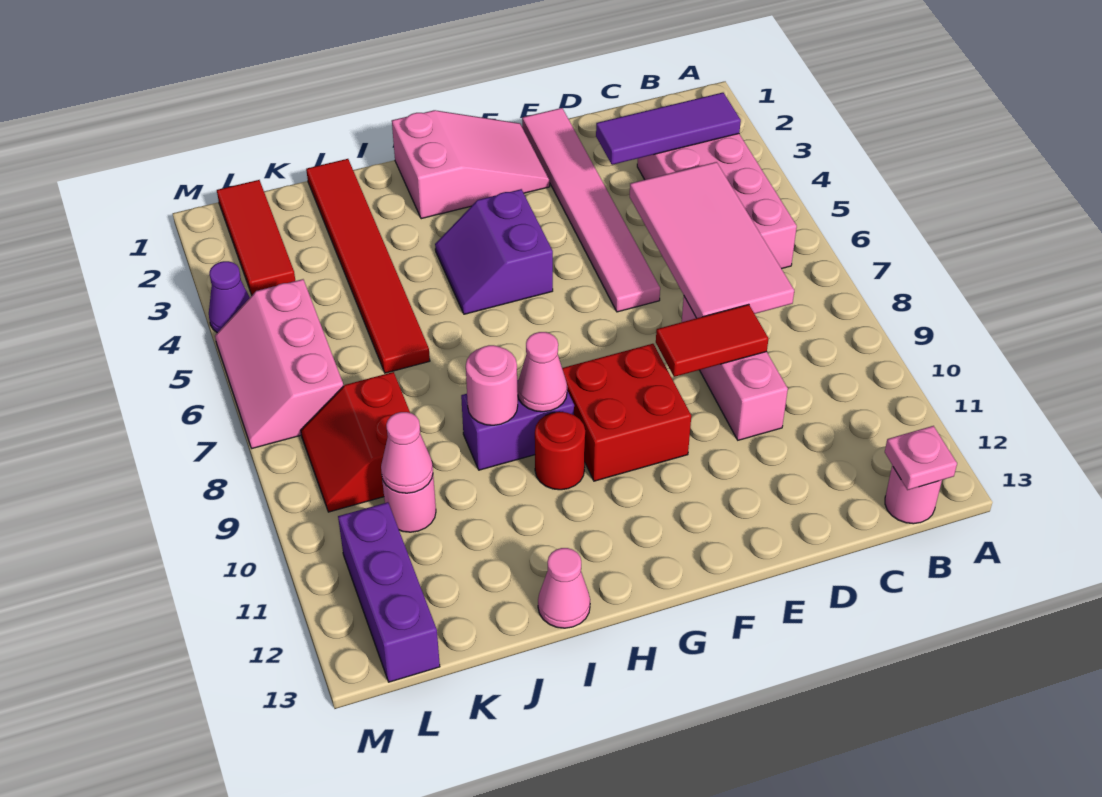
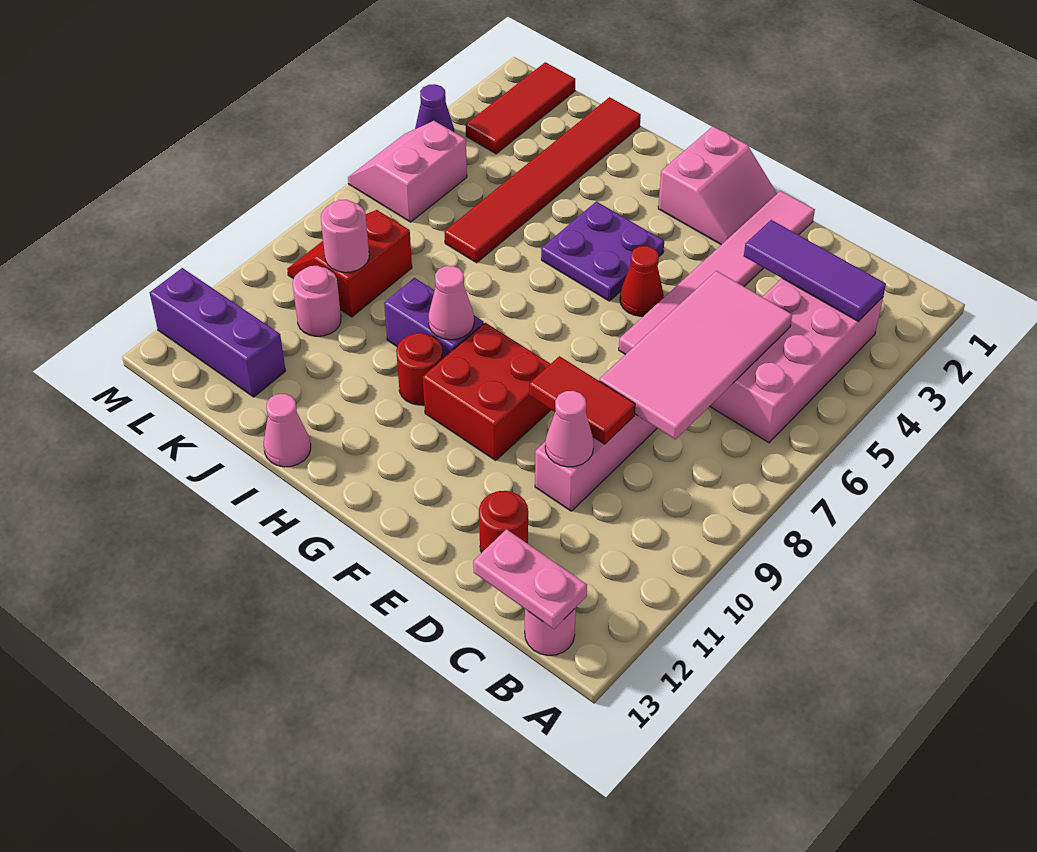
pink 1x1 plate [885,426,957,490] -> pink 1x2 plate [473,529,587,629]
none -> red 1x1 round brick [479,491,528,553]
pink 2x3 slope [392,110,550,219] -> pink 2x2 slope [658,126,777,245]
none -> red 1x1 cone [620,246,664,316]
purple 2x2 slope [435,189,553,314] -> purple 2x2 plate [541,201,664,301]
pink 1x1 round brick [466,345,518,425] -> pink 1x1 round brick moved to [321,200,369,272]
pink 1x1 cone [381,412,433,493] -> pink 1x1 cone moved to [545,391,594,467]
pink 2x3 slope [215,279,343,448] -> pink 2x2 slope [348,121,467,222]
purple 1x3 brick [338,502,440,682] -> purple 1x3 brick turned to [150,268,286,397]

